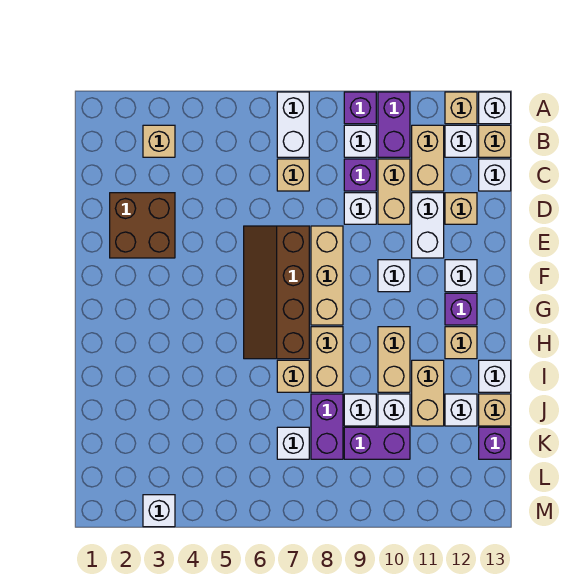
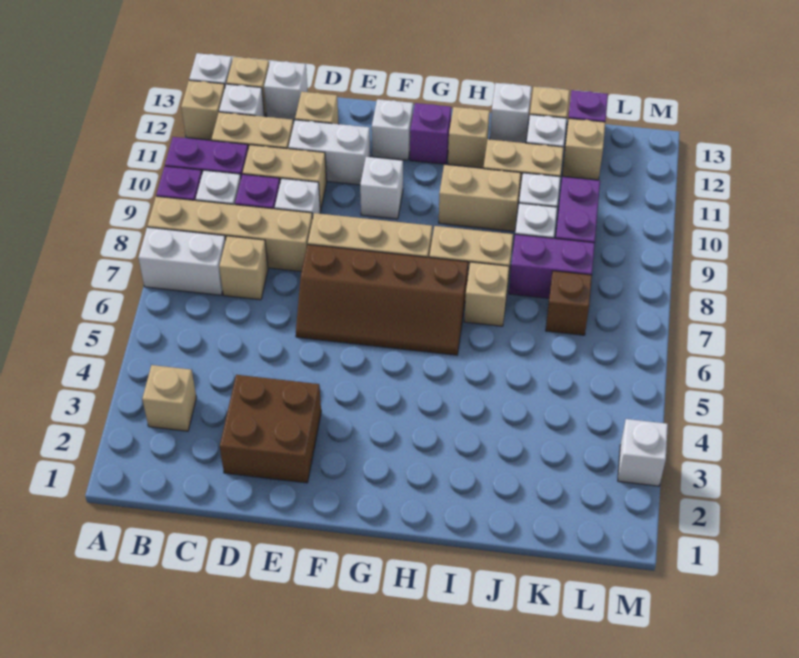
none -> tan 1x4 brick [148,196,313,272]
white 1x1 brick [277,427,309,459] -> brown 1x1 brick [546,271,592,335]
none -> tan 1x1 brick [562,118,605,180]

